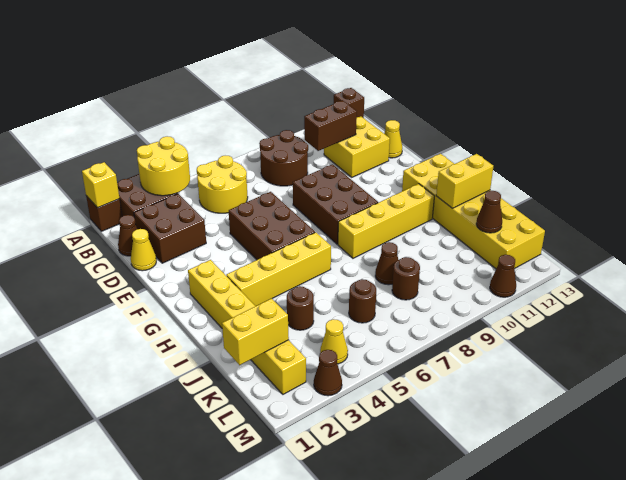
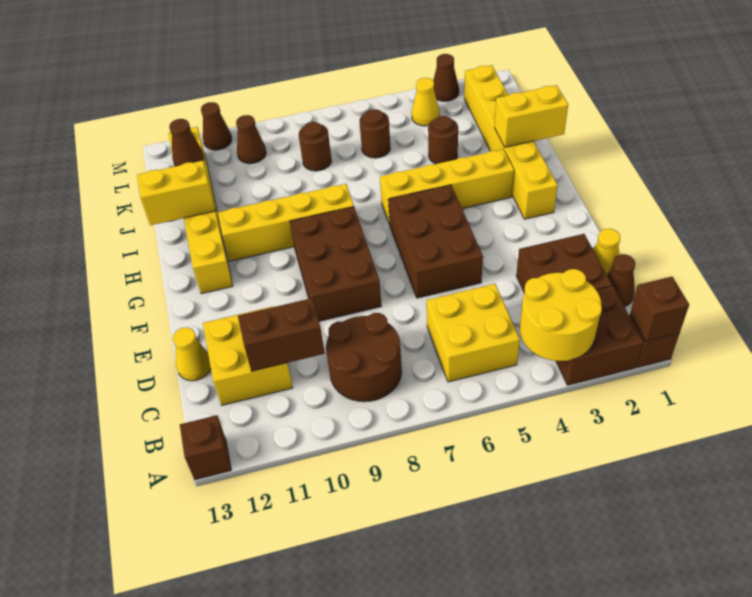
yellow 1x1 brick [82,162,119,208] -> brown 1x1 brick [630,277,689,341]
yellow 2x2 round brick [197,156,248,213] -> yellow 2x2 brick [427,284,520,382]
yellow 2x6 brick [402,154,545,269] -> yellow 1x6 brick [168,127,233,294]
brown 1x1 cone [375,242,398,285] -> brown 1x1 cone moved to [236,115,266,164]
yellow 1x2 brick [222,298,289,365] -> yellow 1x2 brick moved to [494,85,568,147]

